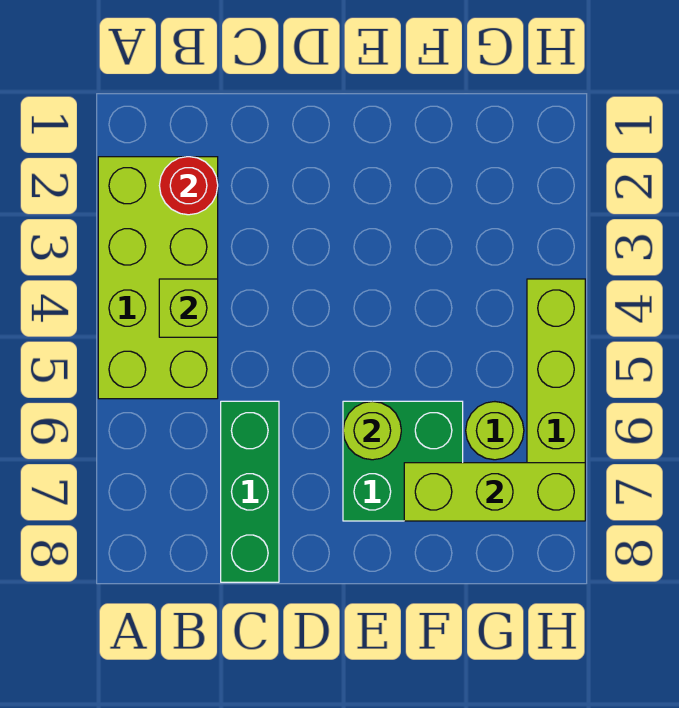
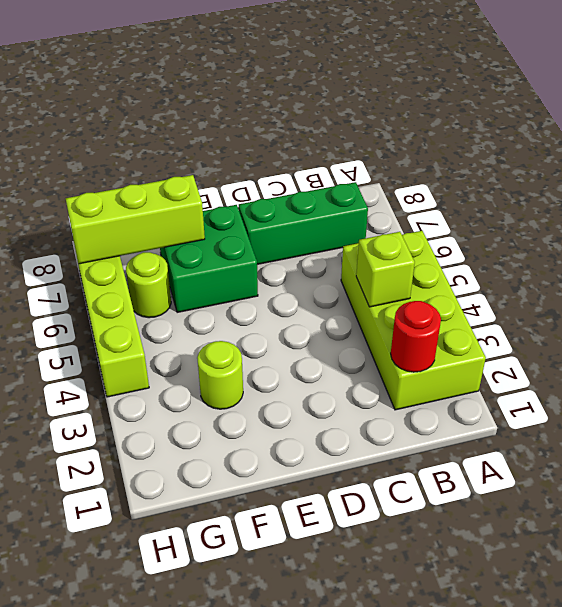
green 1x3 brick [221,401,279,582] -> green 1x3 brick turned to [239,182,368,264]
lime 1x1 round brick [343,401,401,460] -> lime 1x1 round brick moved to [197,341,243,409]

